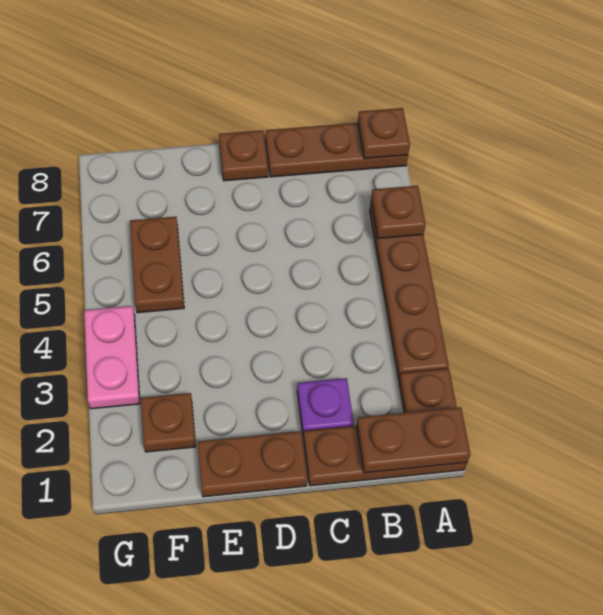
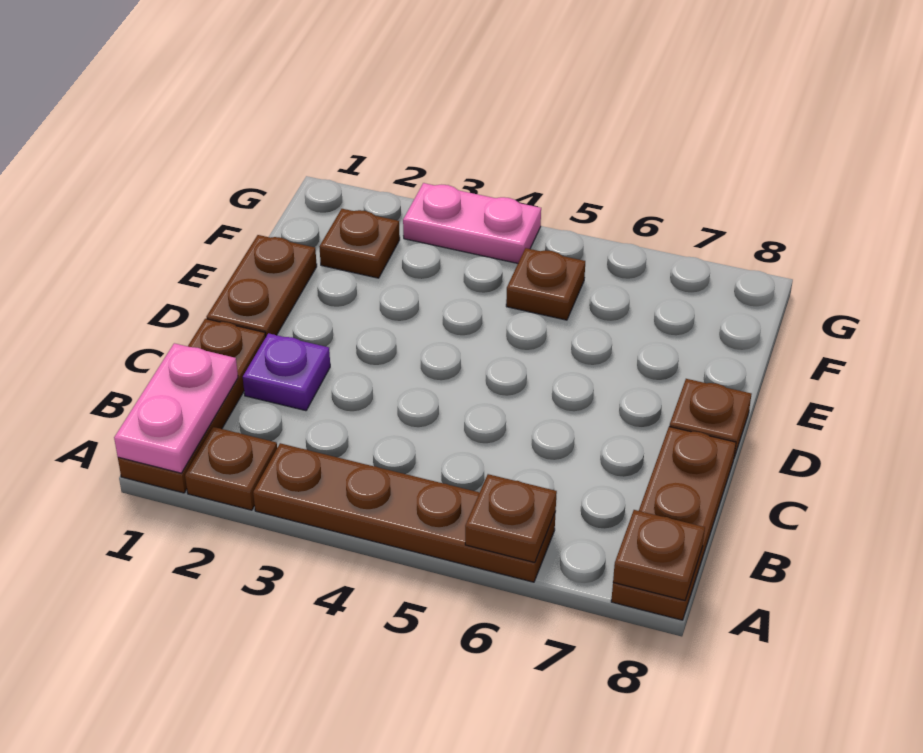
brown 1x2 plate [357,407,470,473] -> pink 1x2 plate [114,343,238,473]
brown 1x2 plate [130,217,184,313] -> brown 1x1 plate [506,248,585,320]

